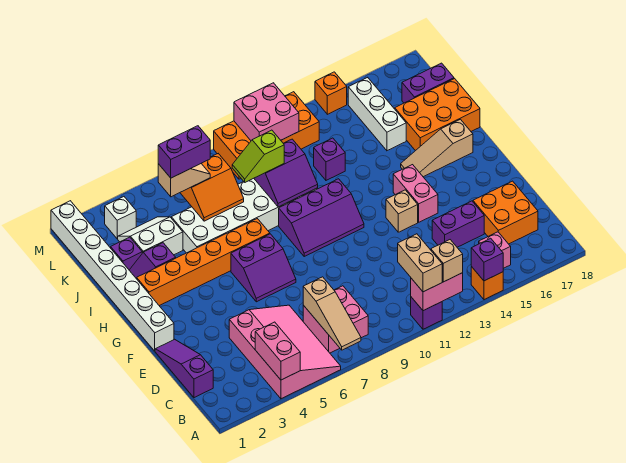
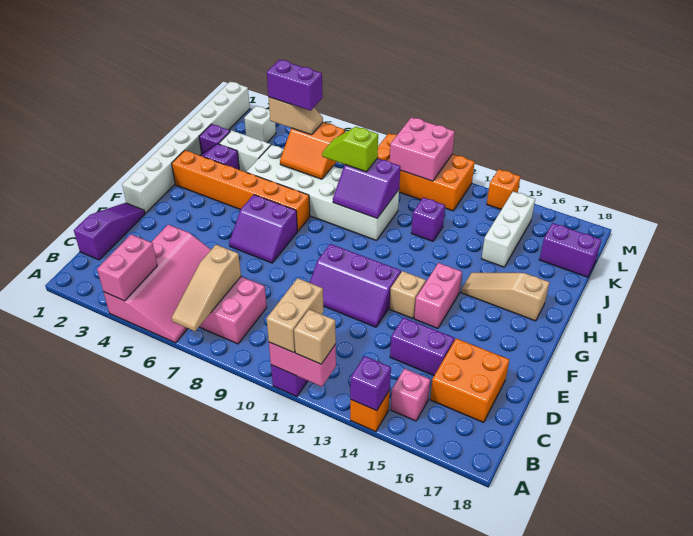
purple 2x3 slope [279,179,364,256] -> purple 2x3 slope moved to [310,244,401,327]
orange 2x3 brick [395,79,480,151] -> none

